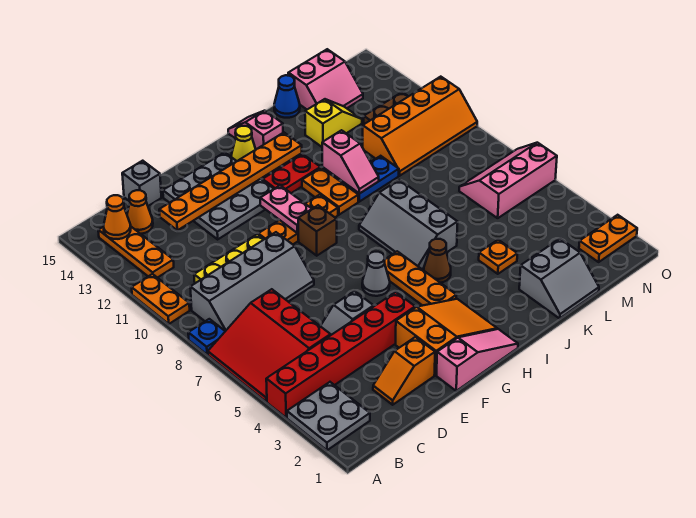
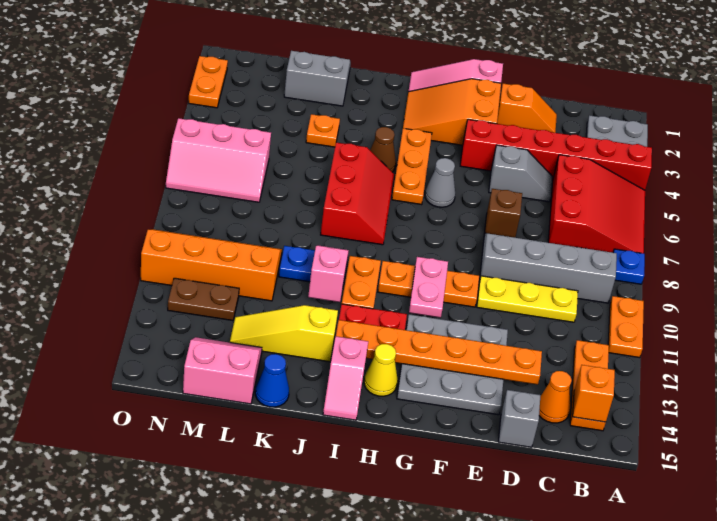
orange 1x1 cone [104,195,131,239] -> orange 1x1 brick [573,365,615,422]
brown 1x1 brick [298,205,337,256] -> brown 1x1 brick moved to [484,189,522,238]
grey 2x3 slope [359,180,458,269] -> red 2x3 slope [321,142,394,245]
yellow 1x2 slope [305,99,362,147] -> yellow 1x3 slope [230,305,338,362]
orange 1x2 plate [579,215,637,262] -> orange 1x2 plate turned to [189,56,228,108]

